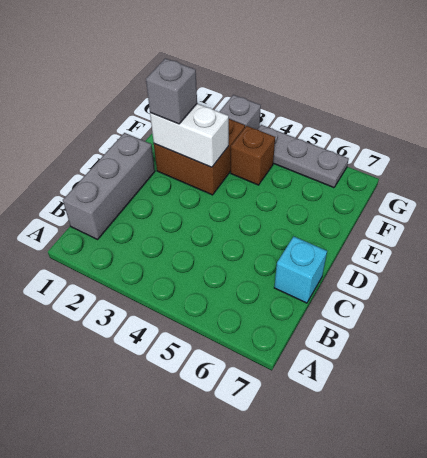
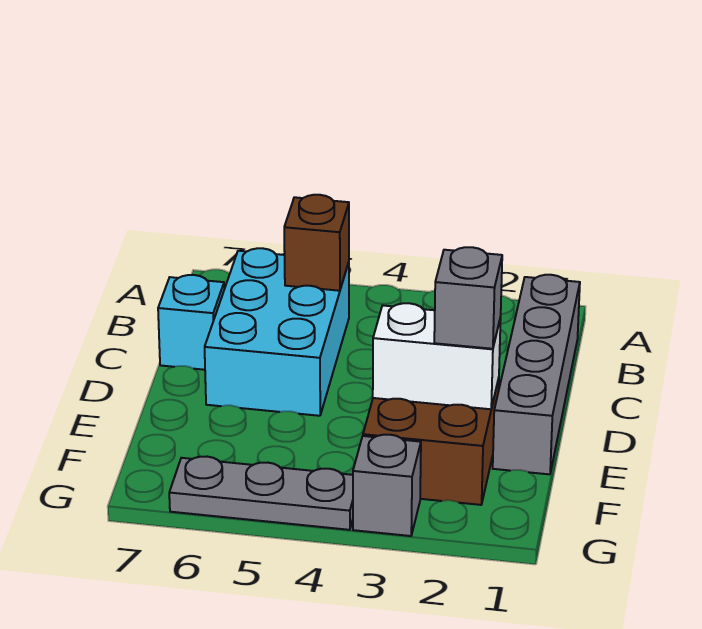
grey 1x3 brick [63,133,155,239] -> grey 1x4 brick [493,275,580,474]
none -> cyan 2x3 brick [205,248,349,416]
brown 1x1 brick [231,126,275,185] -> brown 1x1 brick moved to [284,195,349,291]

